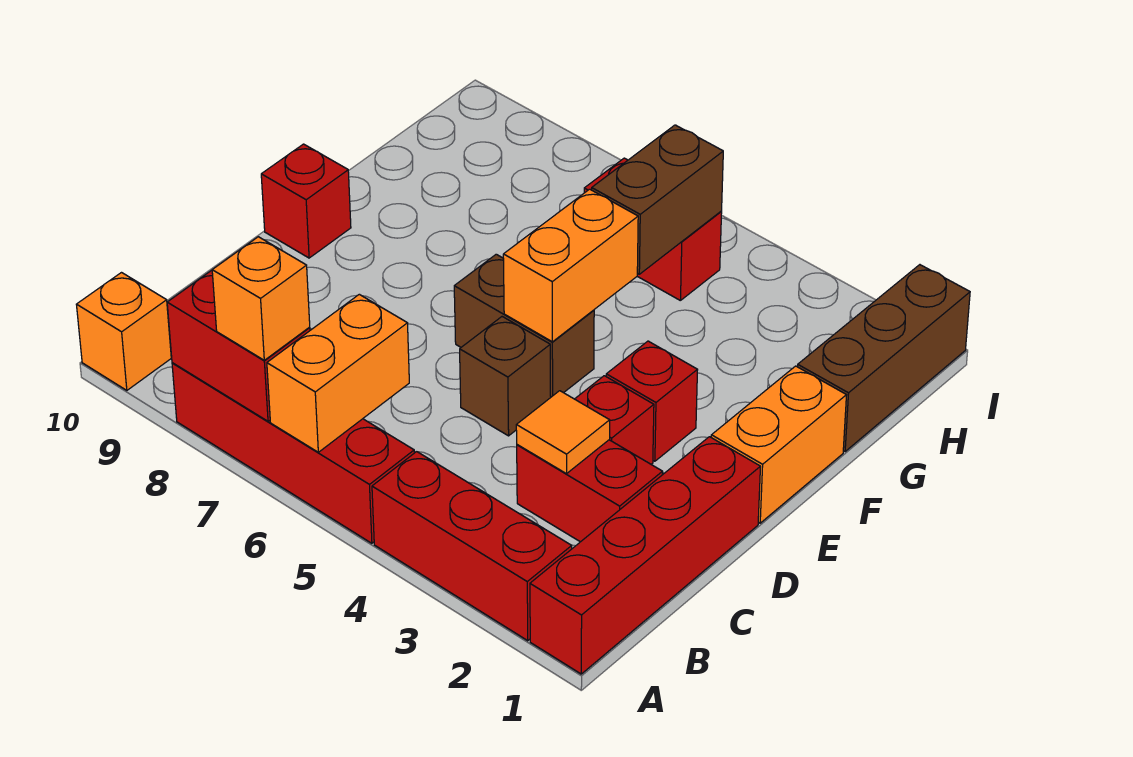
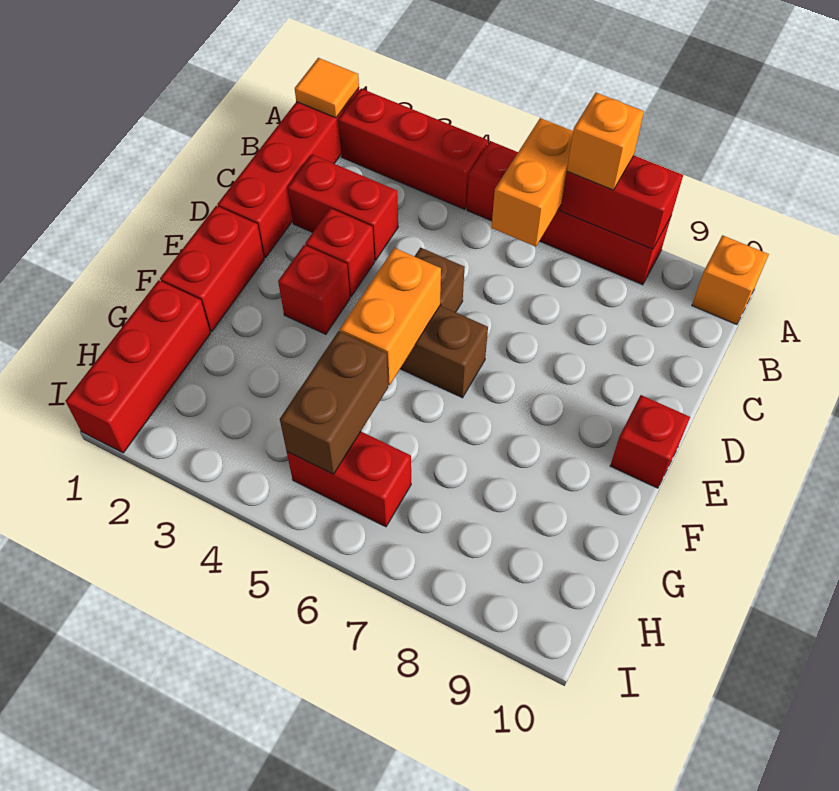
orange 1x1 tile [516,391,610,474] -> orange 1x1 tile moved to [295,58,359,118]
orange 1x2 brick [711,366,846,523] -> red 1x2 brick [160,206,264,332]
brown 1x3 brick [798,265,970,451] -> red 1x3 brick [65,280,210,453]

